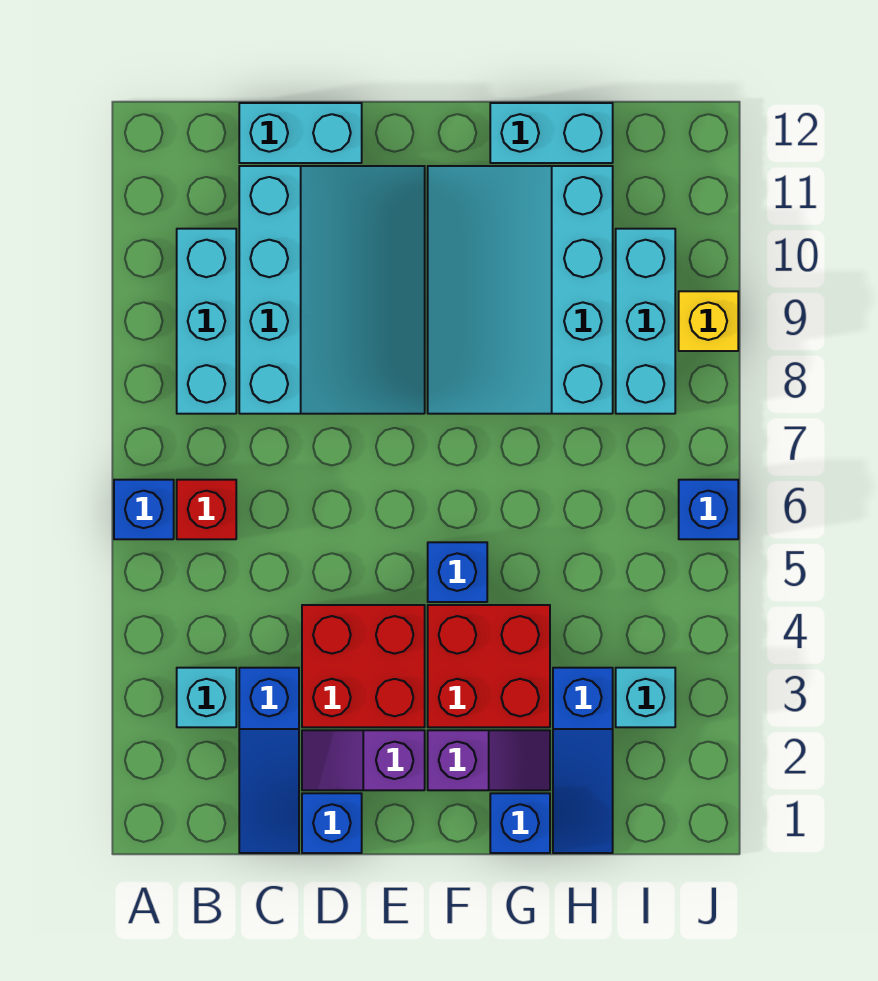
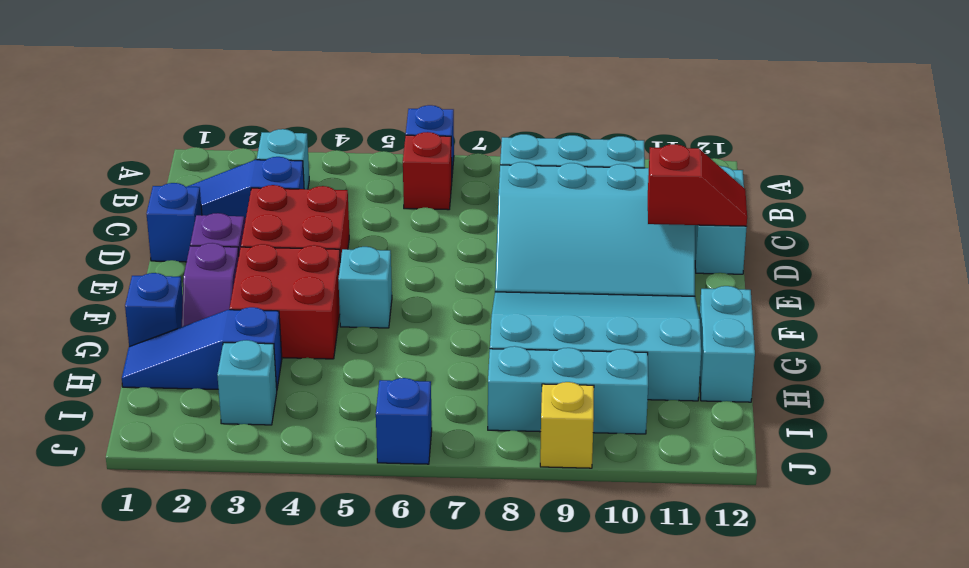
none -> red 1x2 slope [648,144,747,226]
blue 1x1 brick [428,542,487,602] -> cyan 1x1 brick [338,247,392,328]

